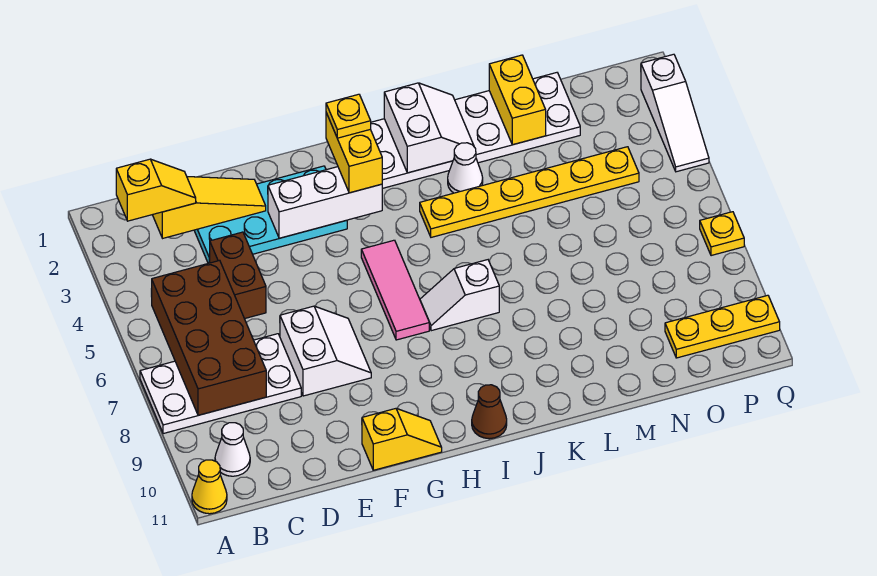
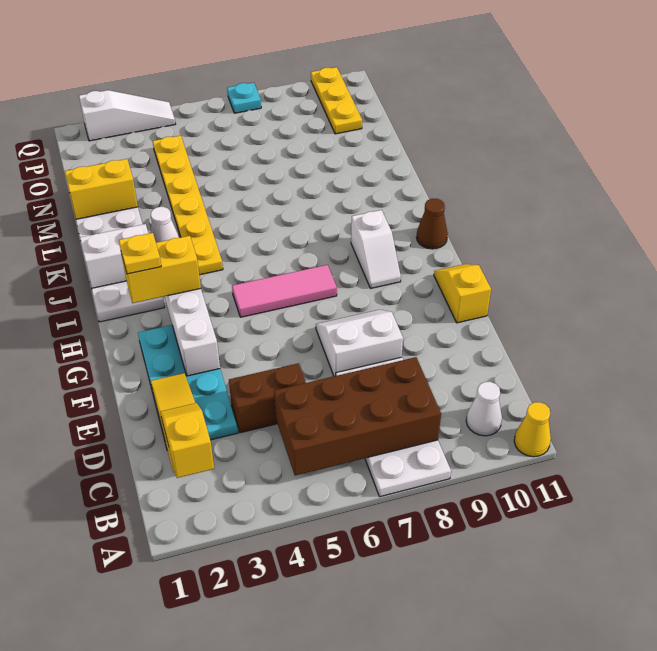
white 1x2 slope [420,260,499,331] -> white 1x2 slope moved to [351,210,401,288]
yellow 1x1 plate [700,212,744,256] -> cyan 1x1 plate [227,83,261,113]

